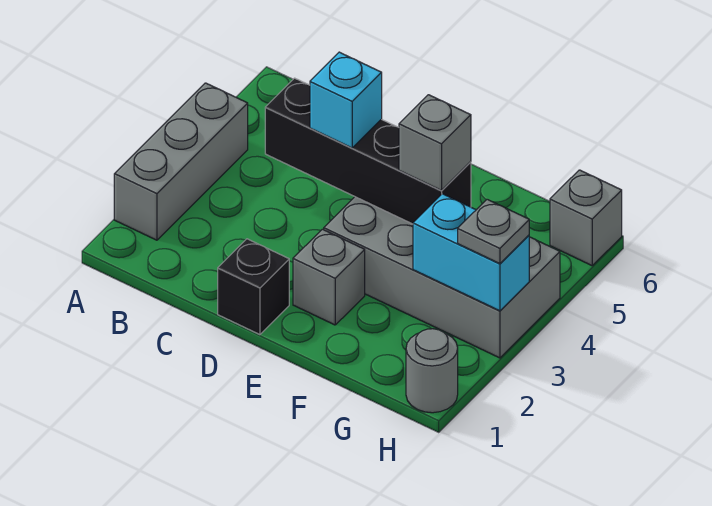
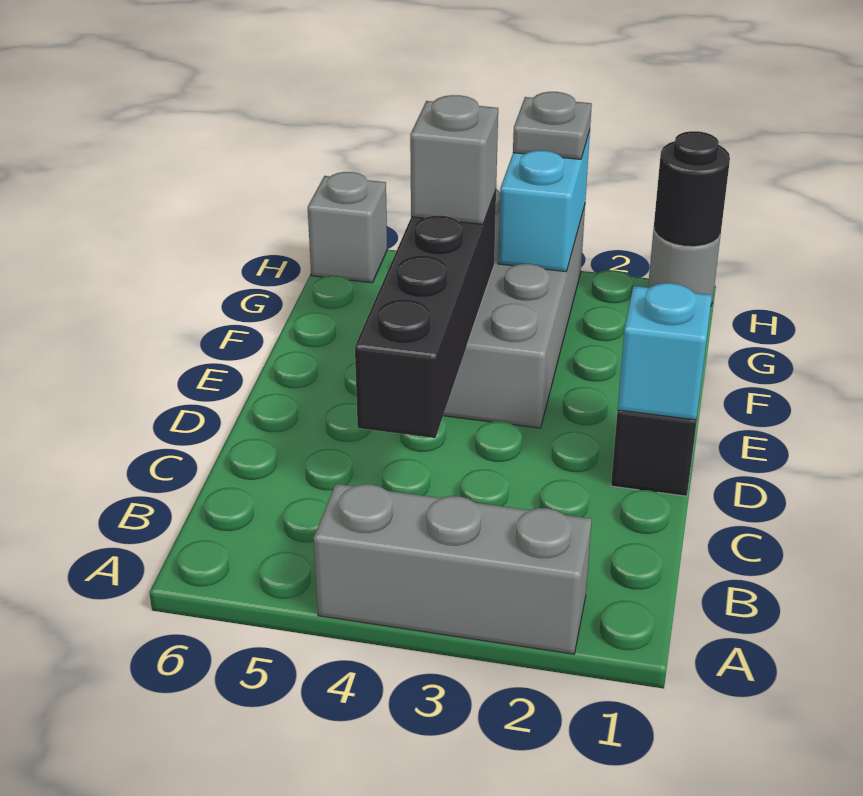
cyan 1x1 brick [310,52,382,148] -> cyan 1x1 brick moved to [618,283,712,420]
grey 1x1 brick [293,229,365,325] -> none
none -> black 1x1 round brick [654,131,730,247]

